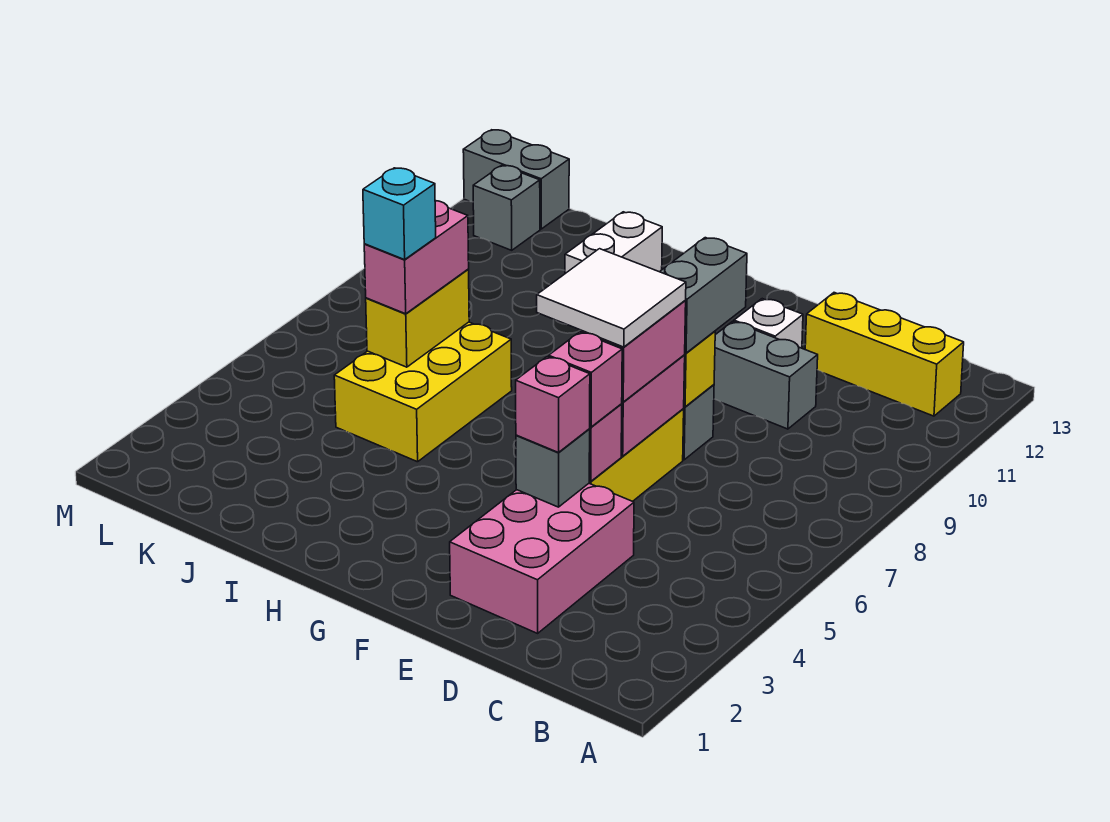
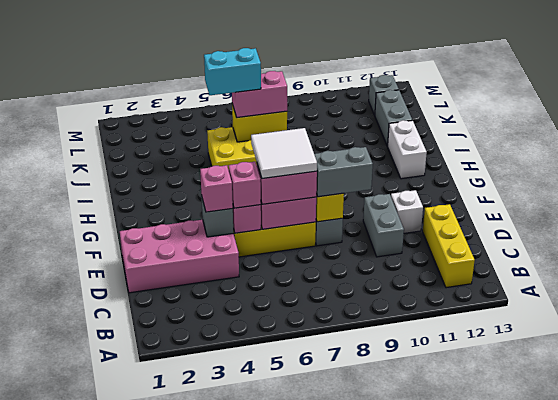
pink 2x3 brick [450,484,634,633] -> pink 2x4 brick [120,220,239,293]
white 1x2 brick [565,212,662,273] -> white 1x2 brick turned to [388,120,427,179]
cyan 1x1 brick [363,168,436,260] -> cyan 1x2 brick [204,48,261,95]
grey 1x2 brick [463,130,569,229] -> grey 1x2 brick moved to [375,90,412,146]

